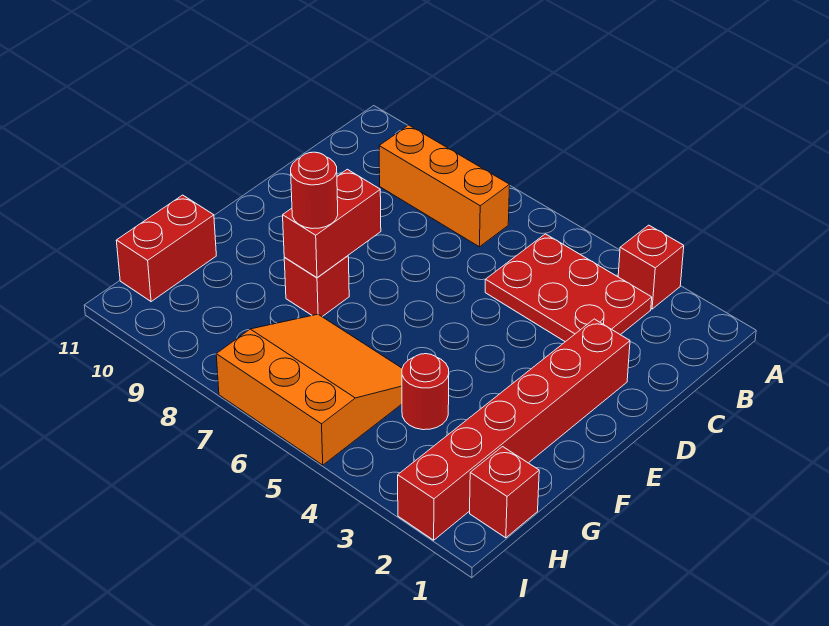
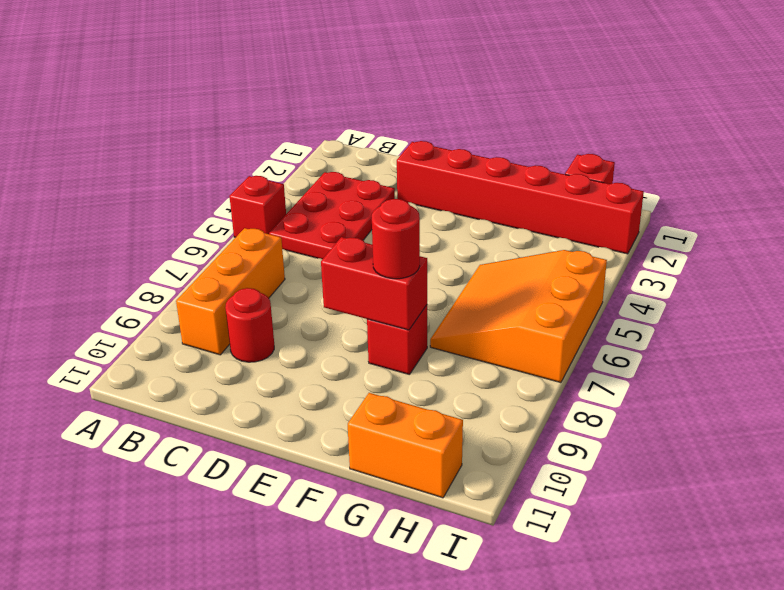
red 1x1 brick [618,225,684,309] -> red 1x1 brick moved to [229,176,286,237]
red 1x1 round brick [402,354,449,430] -> red 1x1 round brick moved to [225,288,274,362]
red 1x2 brick [116,195,216,302] -> orange 1x2 brick [348,393,463,498]

